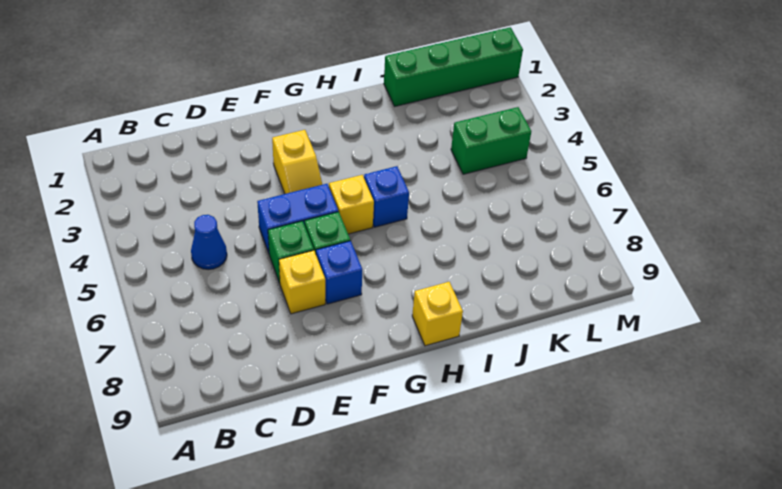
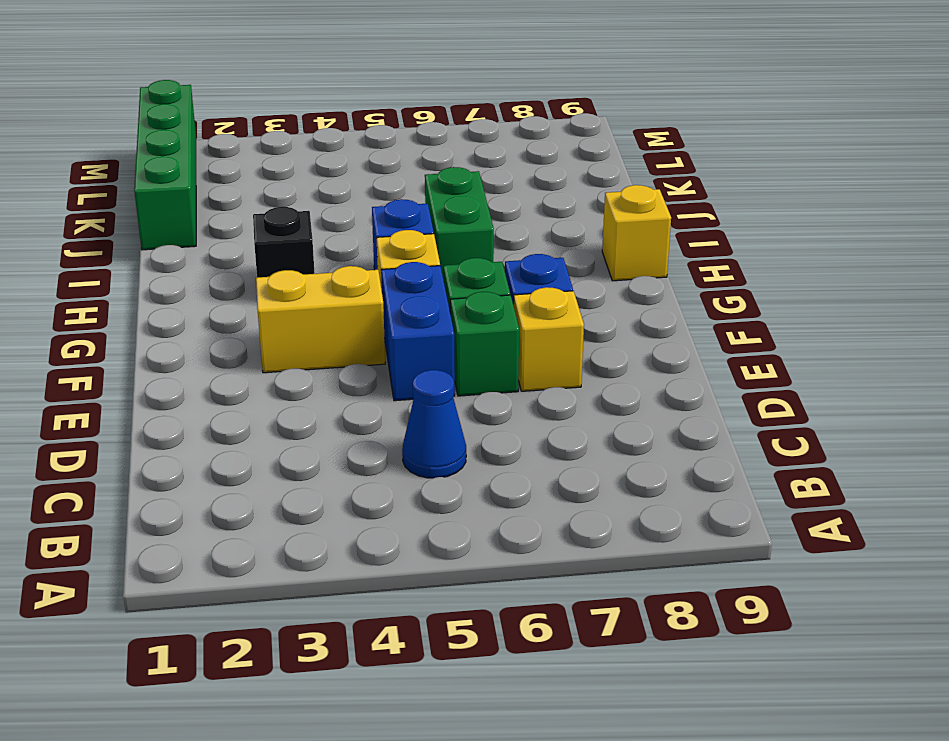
yellow 1x2 slope [272,130,322,194] -> yellow 1x2 brick [256,266,385,373]
none -> black 1x1 brick [253,207,315,277]
green 1x2 brick [451,107,531,174] -> green 1x2 brick moved to [425,167,494,280]

